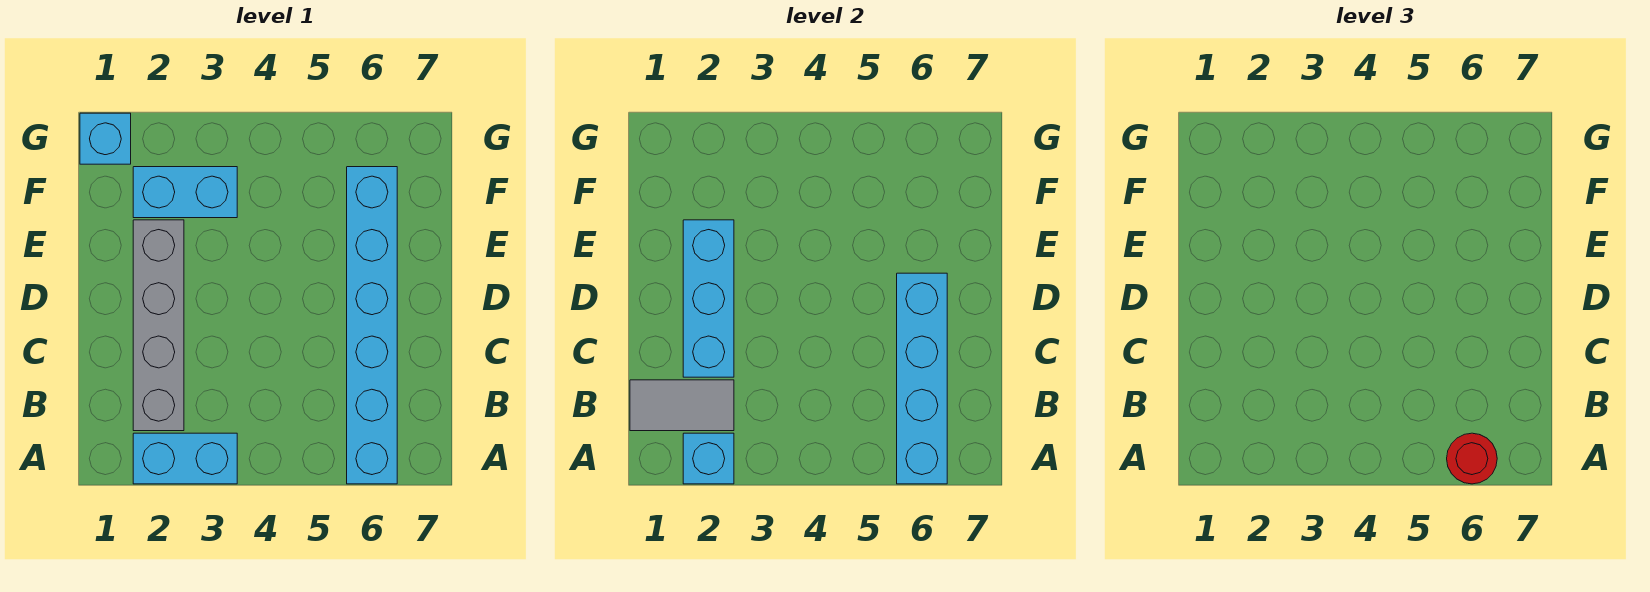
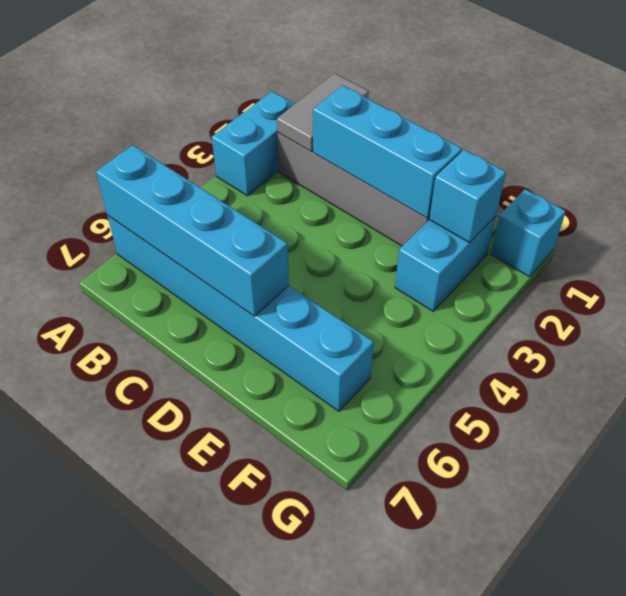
cyan 1x1 brick [683,433,734,484] -> cyan 1x1 brick moved to [429,150,506,242]
red 1x1 round brick [1447,433,1497,484] -> none

